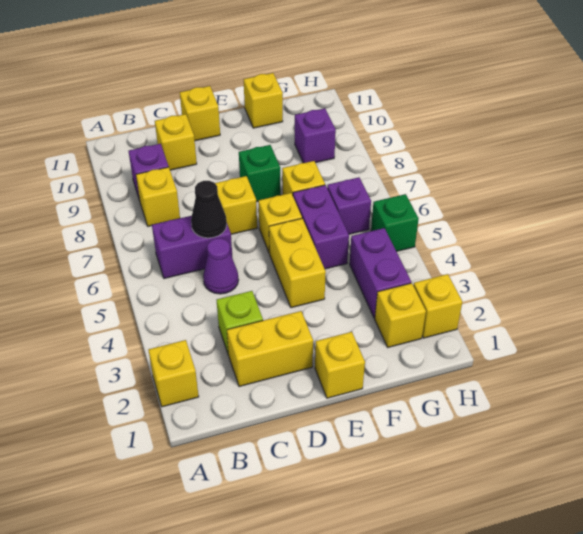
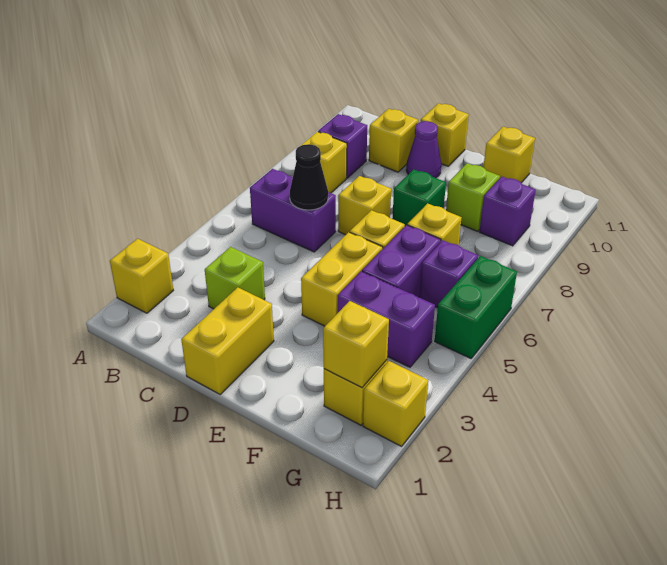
yellow 1x2 brick [227,311,313,387] -> yellow 1x2 brick turned to [181,287,274,394]
purple 1x1 cone [203,238,239,294] -> purple 1x1 cone moved to [406,121,441,178]
yellow 1x1 brick [315,332,365,398] -> yellow 1x1 brick moved to [323,301,389,387]
none -> lime 1x1 brick [446,163,500,231]
purple 1x2 brick [350,228,411,318] -> purple 1x2 brick turned to [338,272,435,367]
green 1x1 brick [371,194,419,251] -> green 1x2 brick [435,256,517,358]

